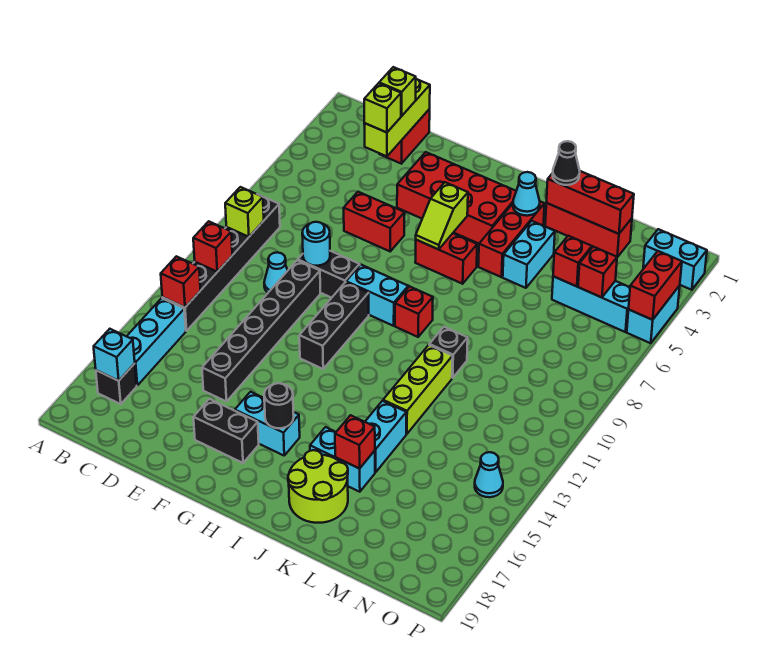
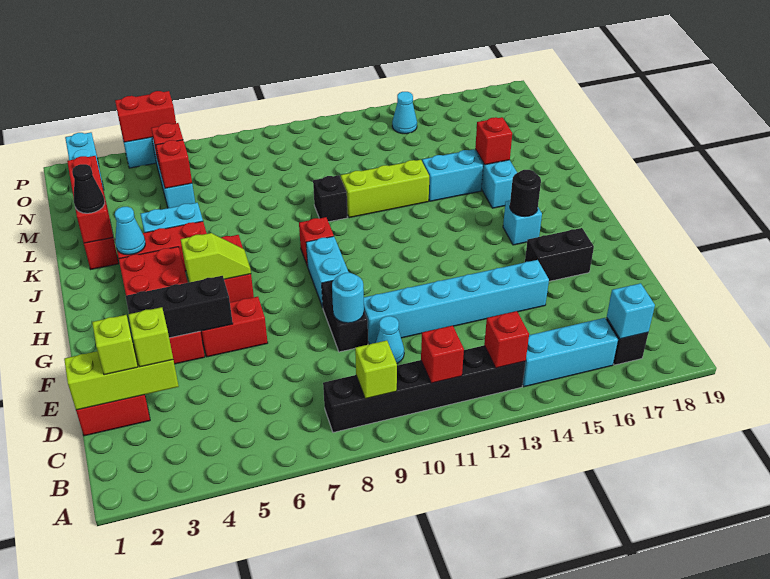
red 1x2 brick [344,192,405,251] -> red 1x2 brick turned to [200,297,268,357]
black 1x6 brick [202,260,320,402] -> cyan 1x6 brick [364,260,549,344]
black 1x2 brick [193,399,259,463] -> black 1x2 brick turned to [525,228,594,281]
black 1x3 brick [299,282,369,369] -> black 1x3 brick moved to [126,276,233,338]
cyan 1x2 brick [235,392,300,455] -> cyan 1x1 brick [503,201,542,245]
lime 2x2 round brick [288,450,348,523] -> none

